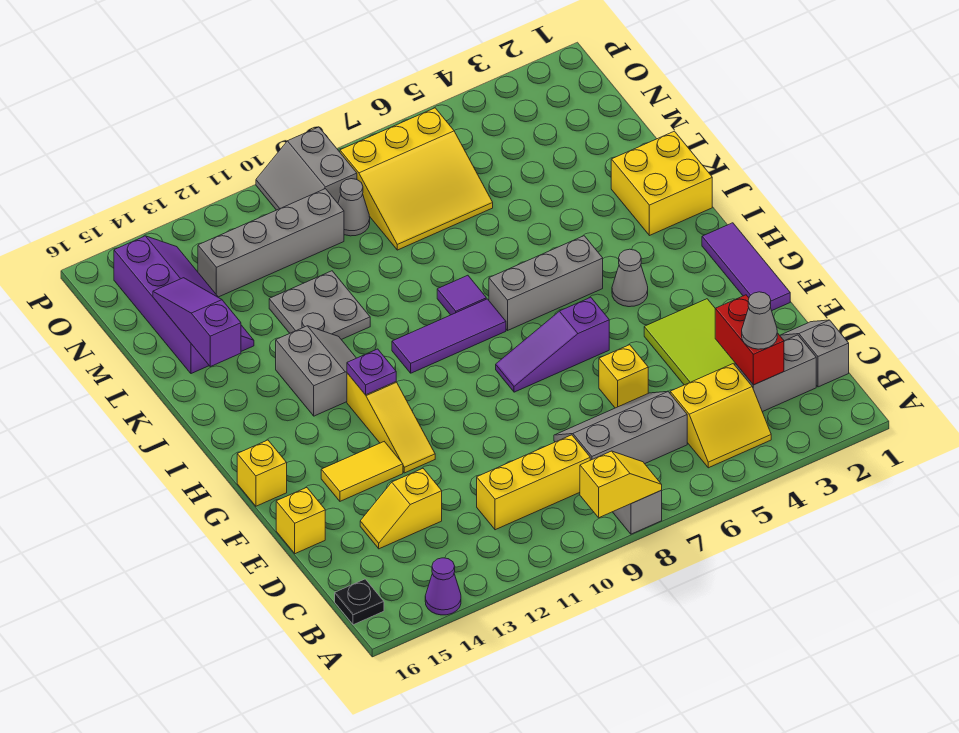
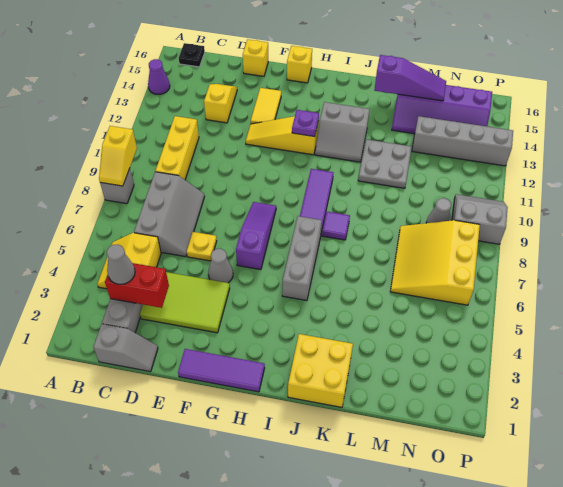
yellow 1x1 brick [599,345,648,408] -> yellow 1x1 plate [187,232,217,261]
grey 1x1 cone [612,249,648,307] -> grey 1x1 cone moved to [208,249,233,283]
grey 1x4 brick [198,189,344,297] -> grey 1x4 brick turned to [412,116,513,166]

